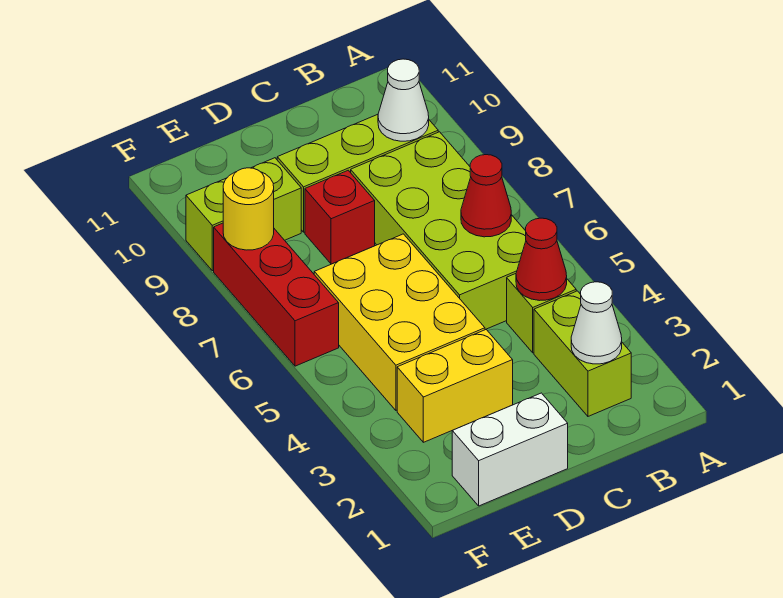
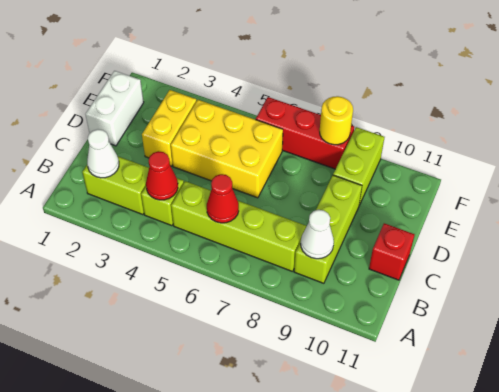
lime 2x4 brick [351,132,526,330] -> lime 1x4 brick [171,181,306,272]
red 1x1 brick [305,170,375,264] -> red 1x1 brick moved to [369,223,415,280]

